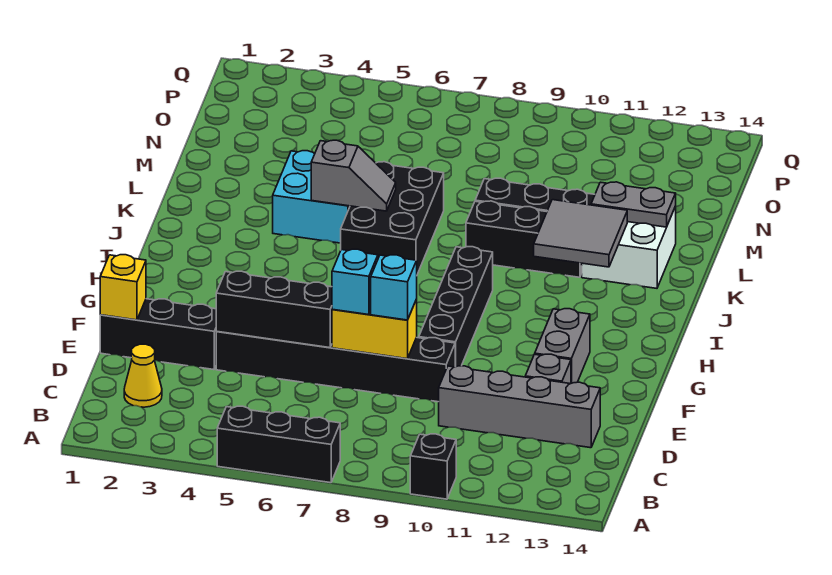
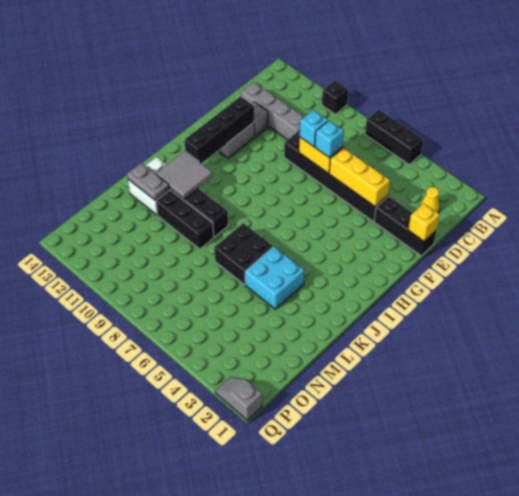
black 1x3 brick [216,271,332,348] -> yellow 1x3 brick [329,148,390,206]
black 1x4 brick [419,247,493,367] -> black 1x4 brick moved to [184,97,254,164]
black 2x3 brick [341,162,444,274] -> black 2x2 brick [214,223,273,285]
grey 1x2 slope [311,140,396,211] -> grey 1x2 slope moved to [215,377,262,420]

